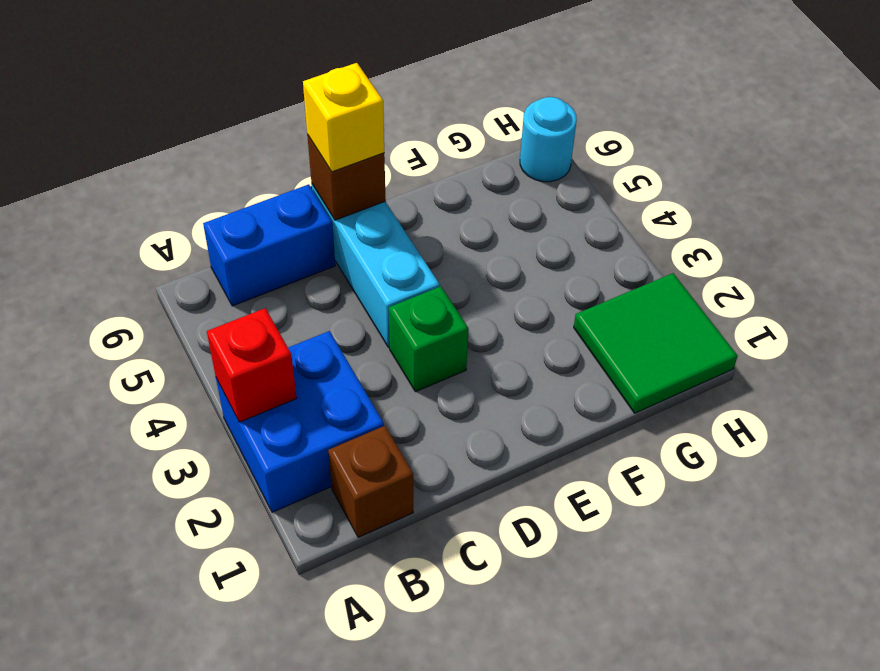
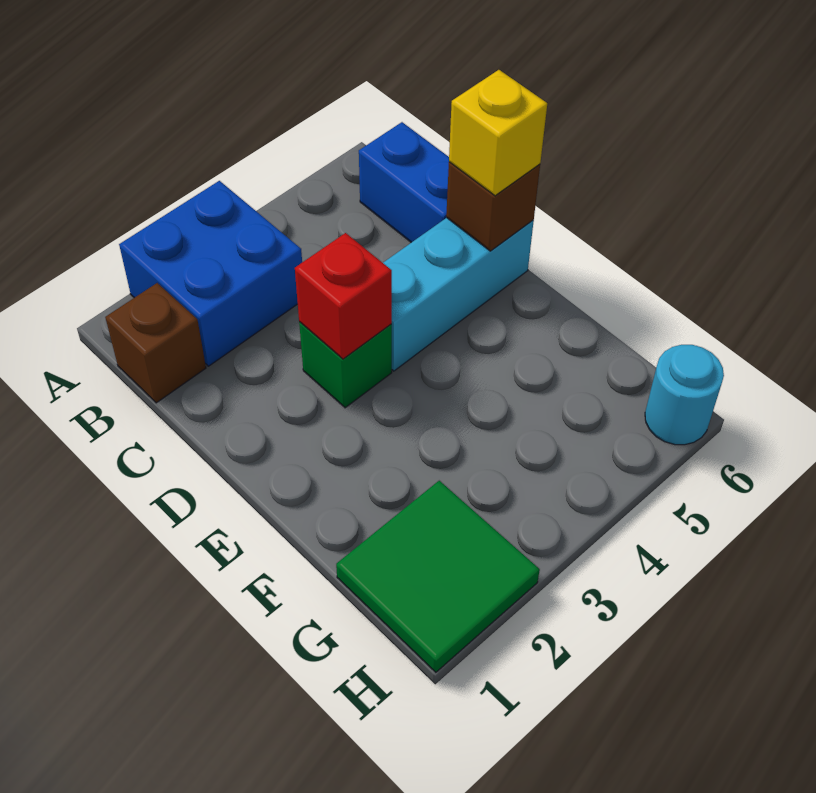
red 1x1 brick [207,308,297,422] -> red 1x1 brick moved to [295,233,392,359]

